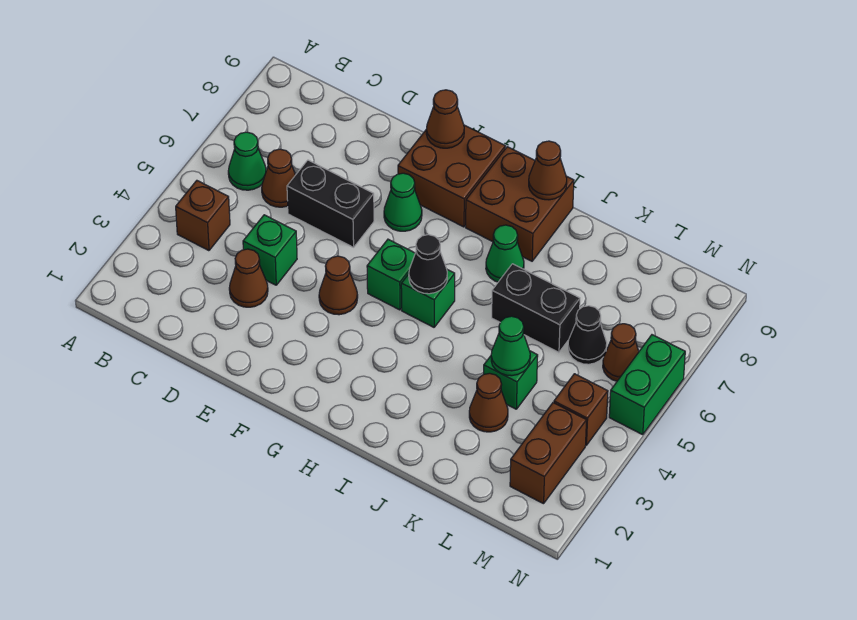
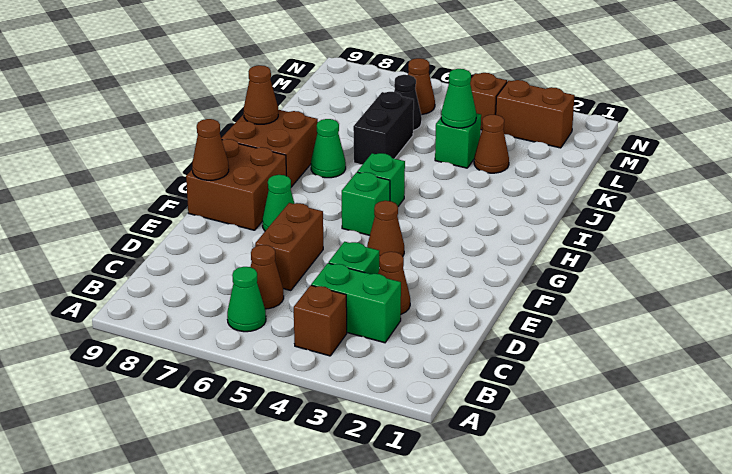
black 1x2 brick [287,160,374,247] -> brown 1x2 brick [255,203,323,291]
black 1x1 cone [409,235,447,294] -> none
green 1x2 brick [609,335,685,435] -> green 1x2 brick moved to [311,263,401,343]

